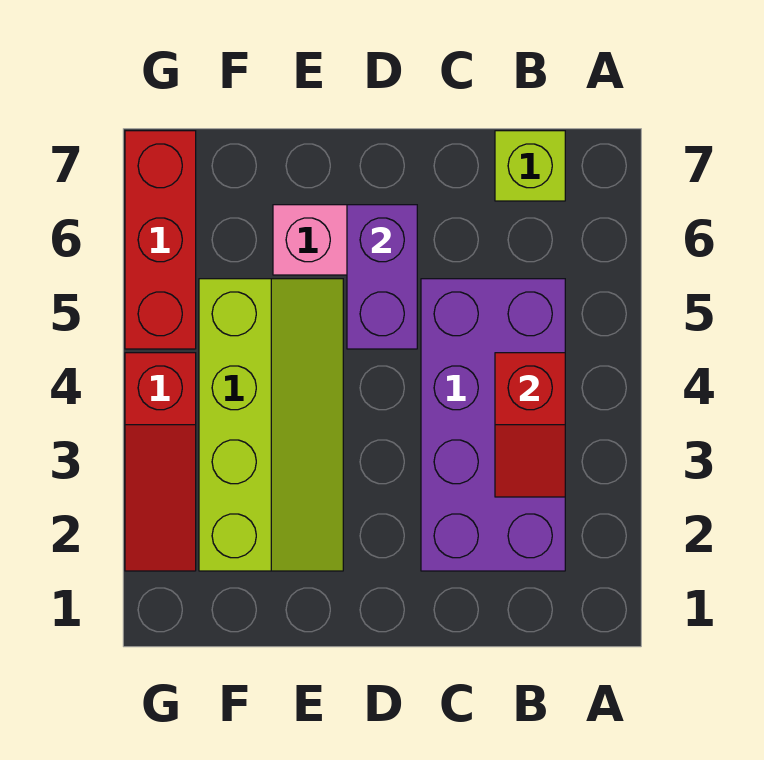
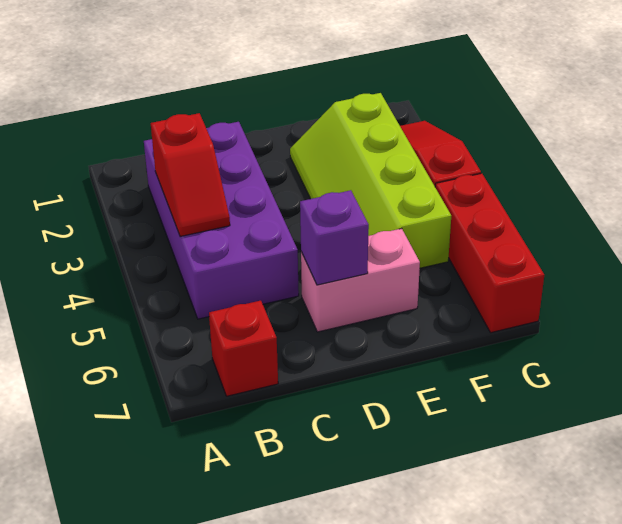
red 1x2 slope [495,353,565,497] -> red 1x2 slope turned to [151,113,230,237]
lime 1x1 brick [495,131,565,201] -> red 1x1 brick [209,301,278,396]
purple 1x2 brick [347,205,417,349] -> purple 1x1 brick [300,190,369,285]

